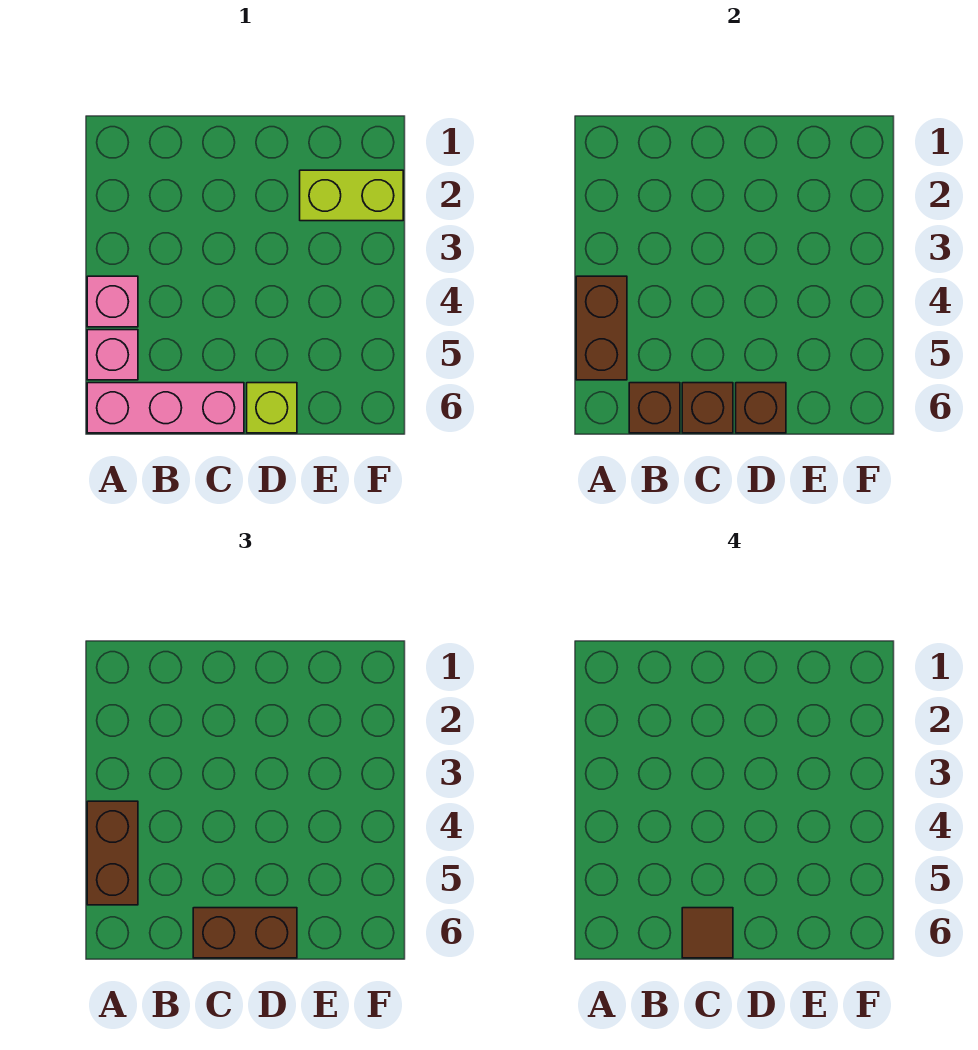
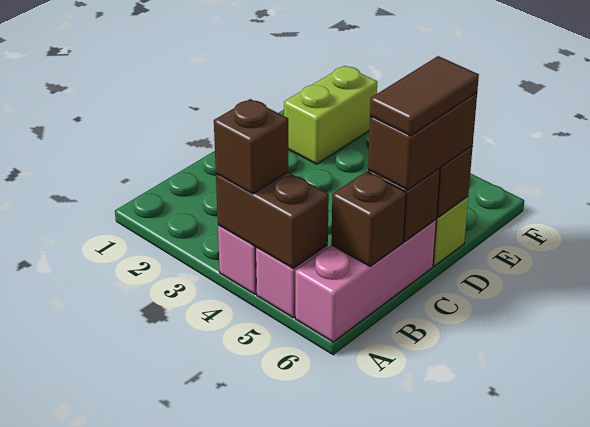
brown 1x2 brick [87,801,138,905] -> brown 1x1 brick [214,99,288,194]
brown 1x1 tile [682,908,733,958] -> brown 1x2 tile [370,56,479,136]

